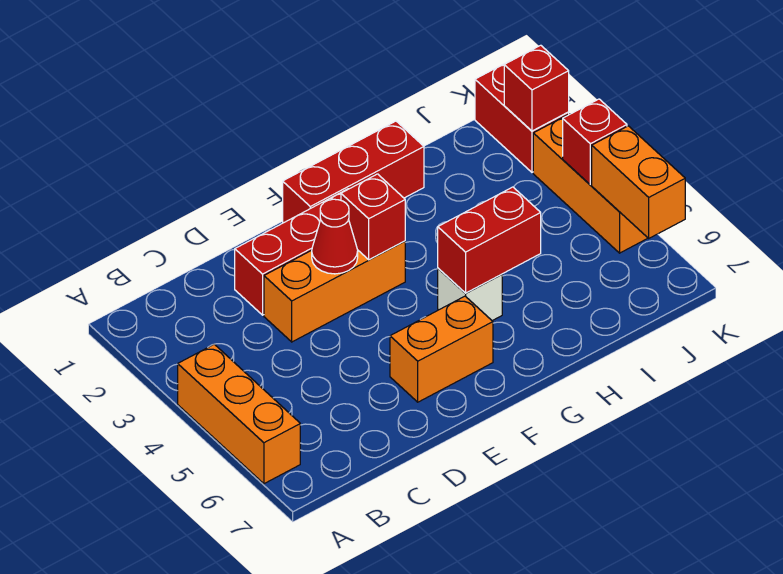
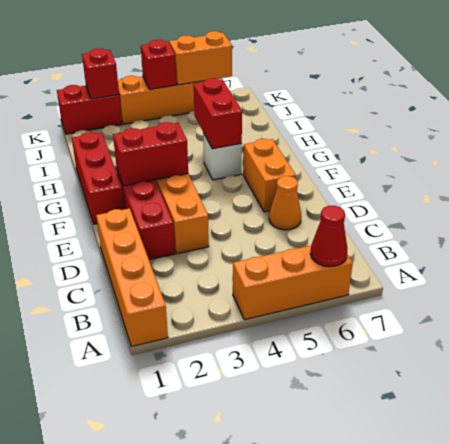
none -> orange 1x4 brick [96,208,168,347]
none -> orange 1x1 cone [269,176,301,230]
red 1x1 cone [312,199,358,274] -> red 1x1 cone moved to [310,206,348,267]
red 1x1 brick [341,174,405,260] -> red 1x2 brick [113,122,188,186]

